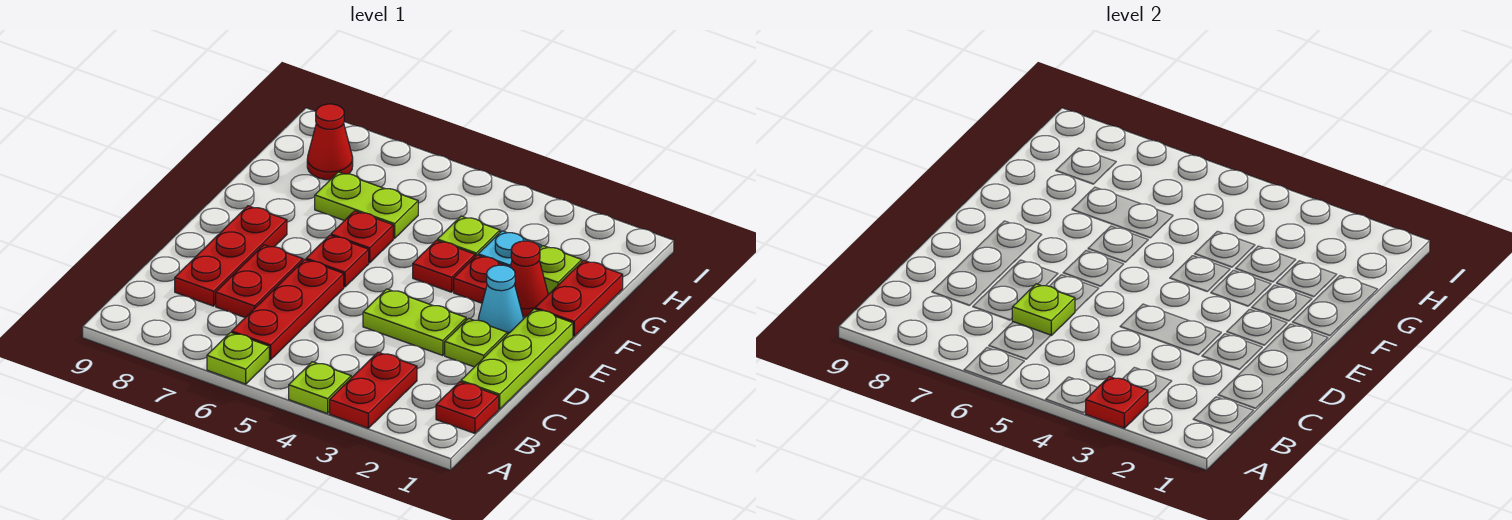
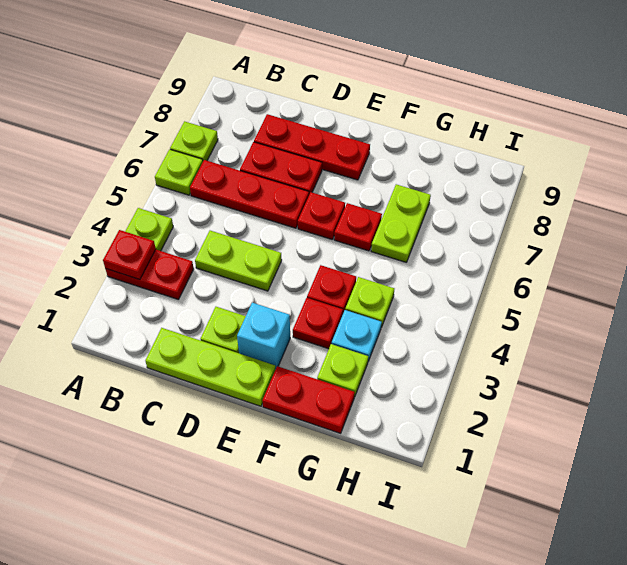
red 1x1 plate [436,382,499,433] -> none
lime 1x1 plate [1012,284,1075,335] -> lime 1x1 plate moved to [170,121,218,161]
lime 1x2 plate [363,289,466,356] -> lime 1x2 plate turned to [195,231,282,291]
cyan 1x1 cone [478,265,523,335] -> cyan 1x1 brick [237,303,290,369]
red 1x1 cone [510,241,548,317] -> none
red 1x1 cone [307,104,353,180] -> none

